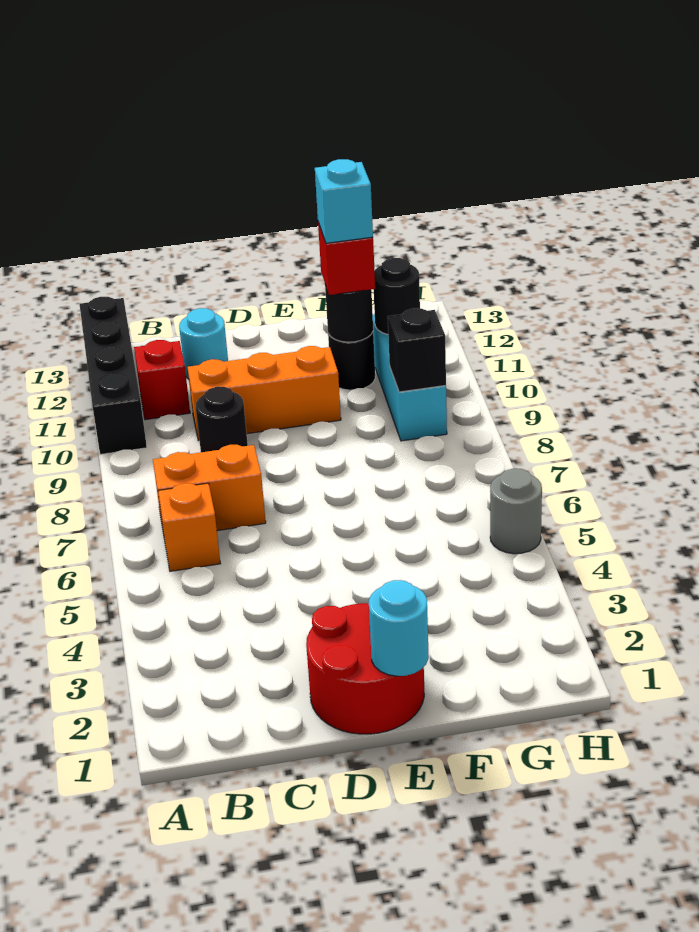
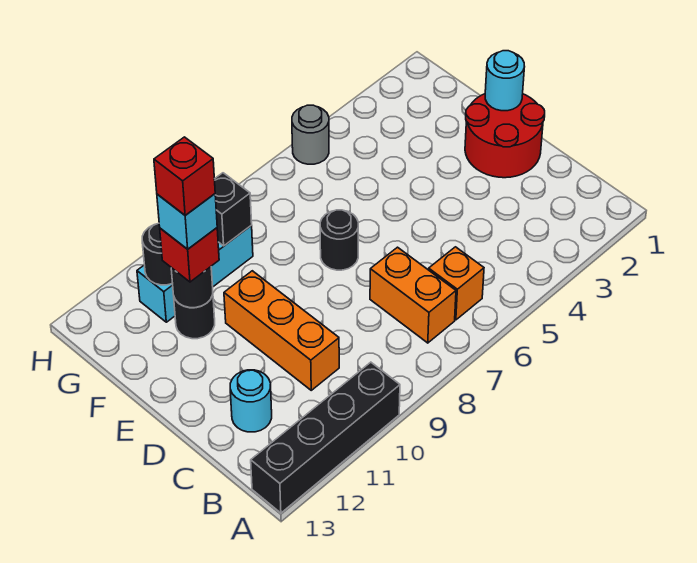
red 1x1 brick [134,340,190,420] -> red 1x1 brick moved to [154,137,215,215]
black 1x1 round brick [196,387,248,452] -> black 1x1 round brick moved to [320,210,358,270]

